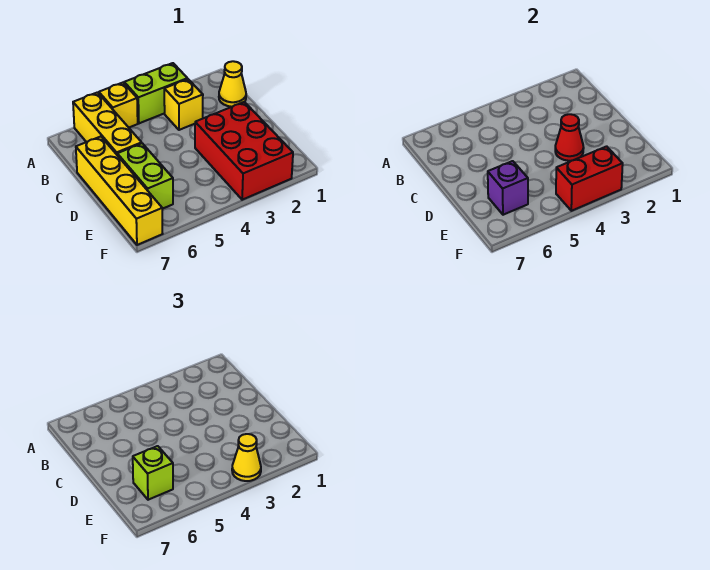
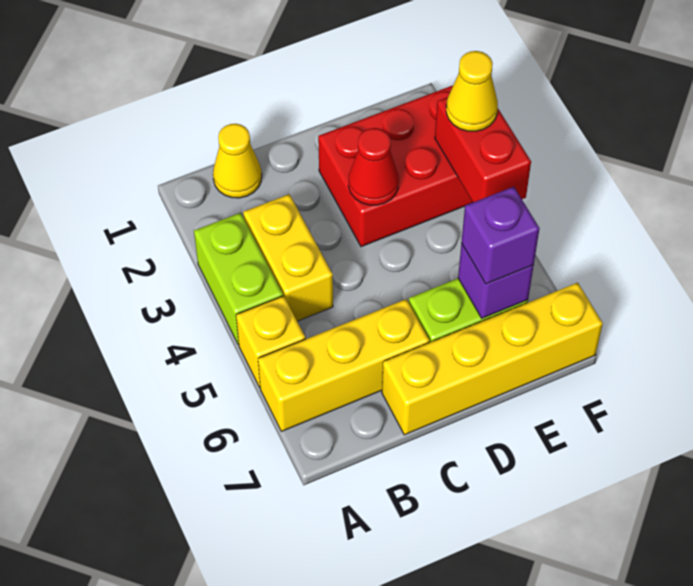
yellow 1x1 brick [164,79,203,130] -> yellow 1x2 brick [243,194,333,321]
lime 1x1 brick [133,446,173,500] -> purple 1x1 brick [461,187,540,284]

